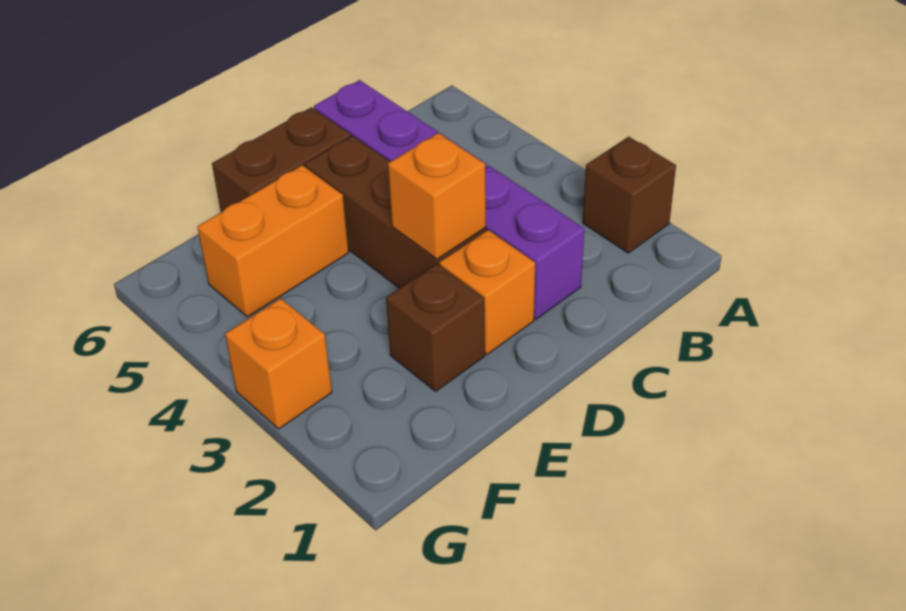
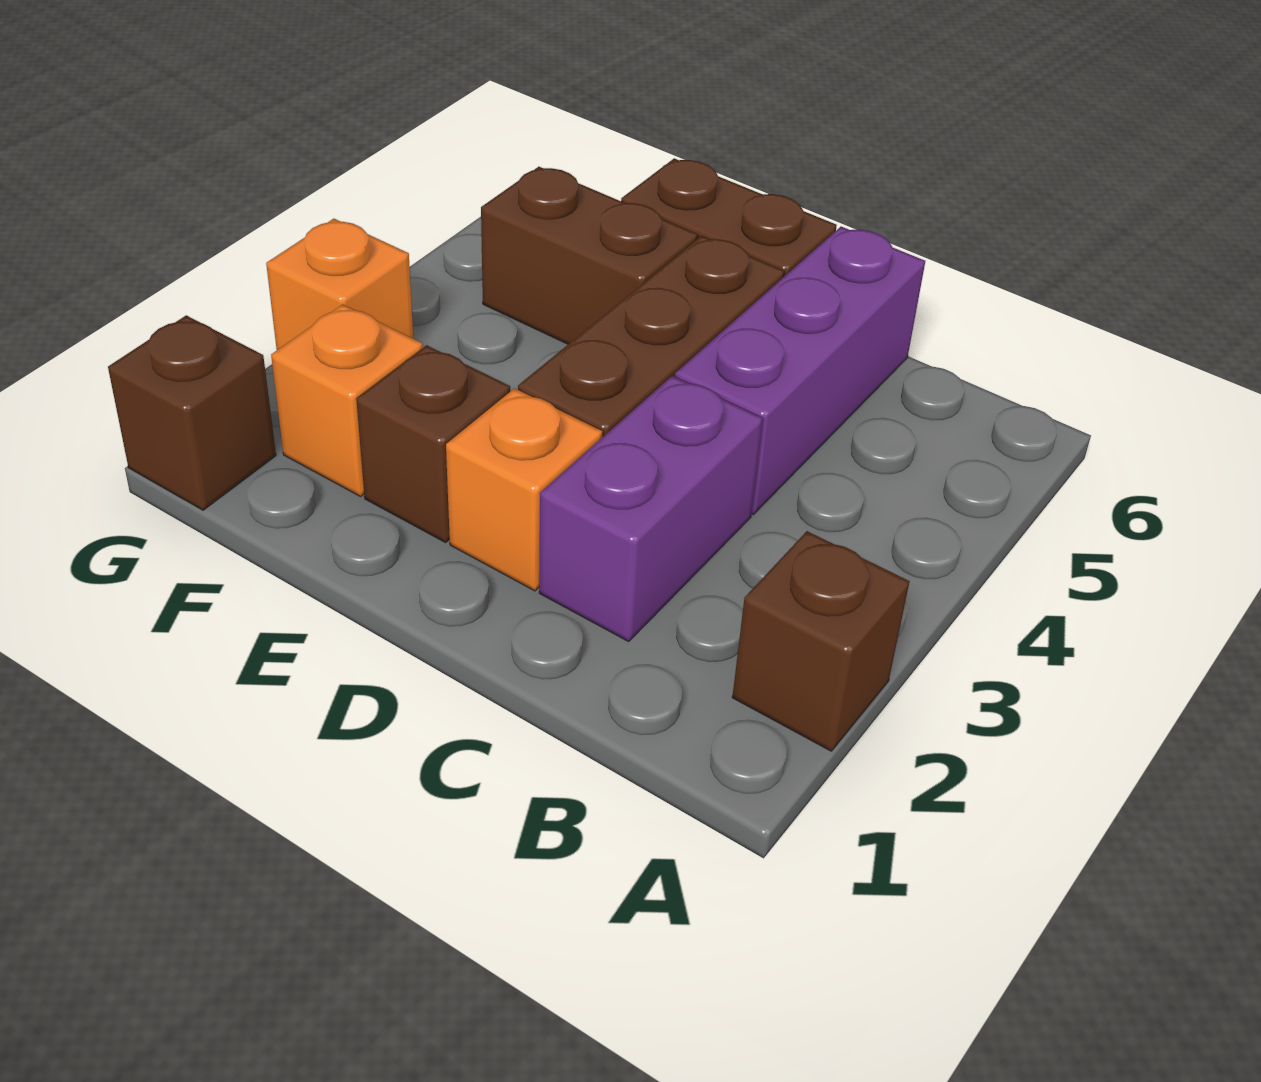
orange 1x1 brick [388,133,486,259] -> orange 1x1 brick moved to [271,304,423,497]
orange 1x2 brick [198,165,349,317] -> brown 1x2 brick [481,167,698,344]
none -> brown 1x1 brick [108,315,276,510]

